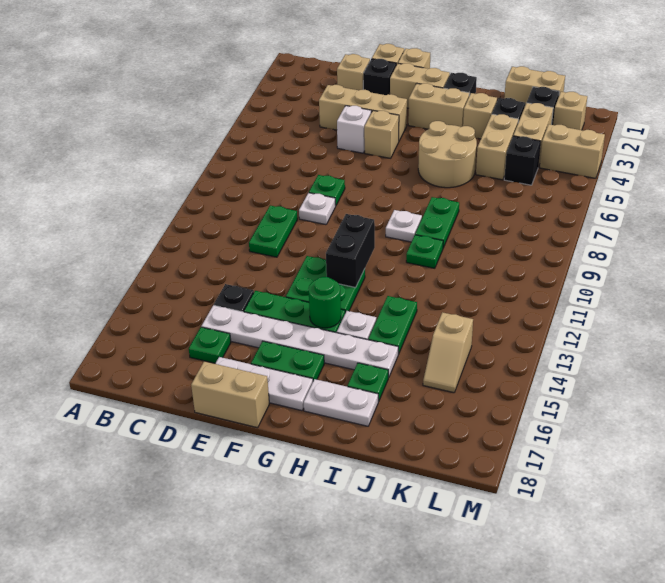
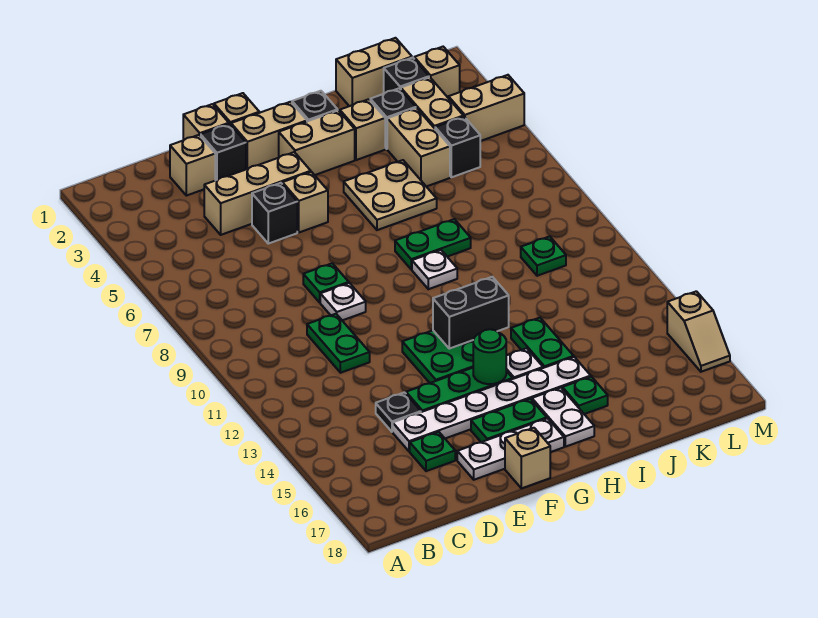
white 1x1 brick [337,106,371,153] -> black 1x1 brick [252,183,297,244]
tan 1x2 brick [191,361,269,428] -> tan 1x1 brick [505,428,550,488]
black 1x2 brick [326,214,375,287] -> black 1x2 brick turned to [433,277,509,349]
tan 2x2 round brick [418,121,477,188] -> tan 2x2 plate [344,160,437,230]
white 1x2 plate [304,379,379,426] -> white 1x2 plate turned to [532,388,594,447]
green 1x2 plate [415,197,459,248] -> green 1x2 plate turned to [395,219,471,269]
green 1x1 plate [406,235,443,268] -> green 1x1 plate moved to [521,236,566,276]
tan 1x2 slope [423,312,473,393] -> tan 1x2 slope moved to [667,291,730,372]

